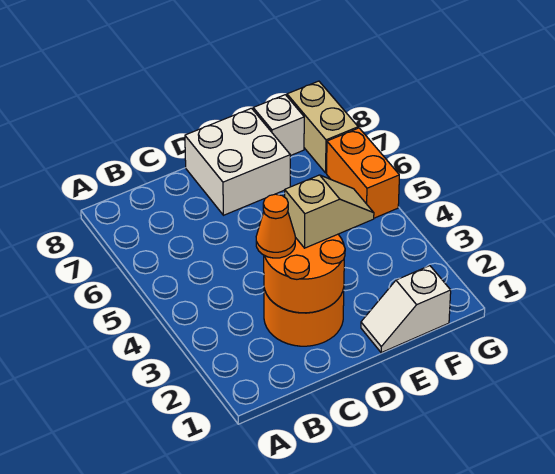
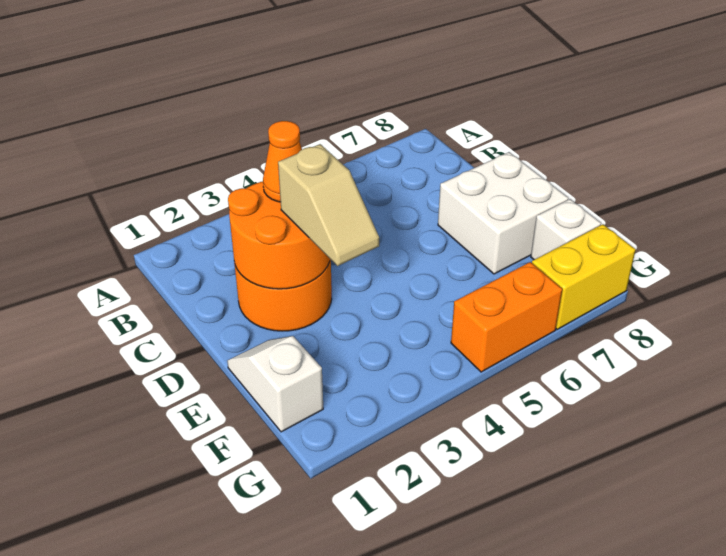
tan 1x2 brick [287,81,358,173] -> yellow 1x2 brick [532,224,636,329]

